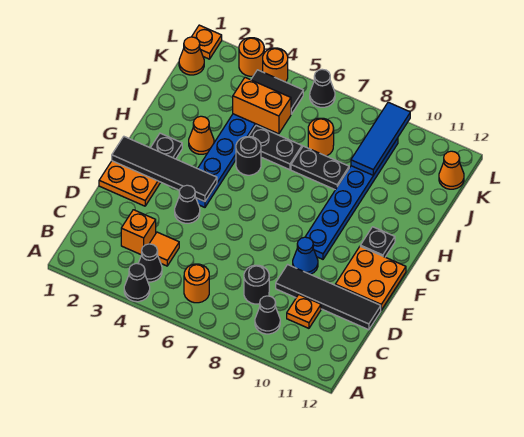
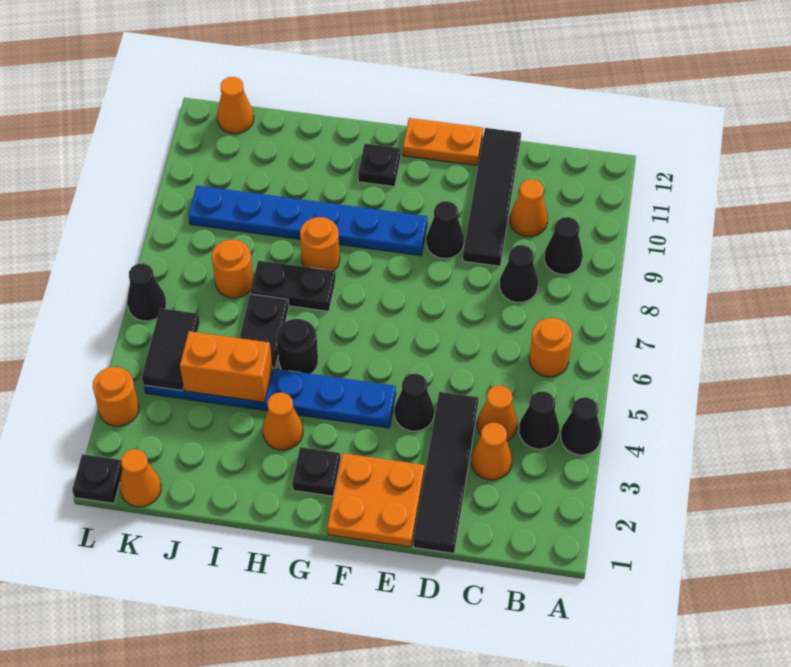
orange 1x1 brick [121,210,156,255] -> orange 1x1 cone [472,423,512,480]
orange 1x1 tile [149,232,179,266] -> orange 1x1 cone [477,385,517,441]
black 1x1 round brick [244,265,269,304] -> black 1x1 cone [500,245,538,302]
orange 1x1 plate [287,295,321,328] -> orange 1x1 cone [510,179,548,236]
blue 1x1 cone [293,237,318,275] -> black 1x1 cone [426,201,464,258]
orange 2x2 plate [335,246,406,310] -> orange 1x2 plate [403,118,483,166]
black 1x4 tile [112,137,217,202] -> black 1x4 tile moved to [413,392,479,553]
black 1x2 plate [291,146,349,190] -> black 1x2 plate turned to [251,261,336,311]
orange 1x2 brick [233,78,291,134] -> orange 1x2 brick turned to [180,331,272,402]
blue 1x3 tile [351,102,410,175] -> none
orange 1x1 plate [192,25,222,59] -> black 1x1 plate [72,454,123,503]
orange 1x1 round brick [263,48,288,82] -> orange 1x1 round brick moved to [300,217,340,271]

